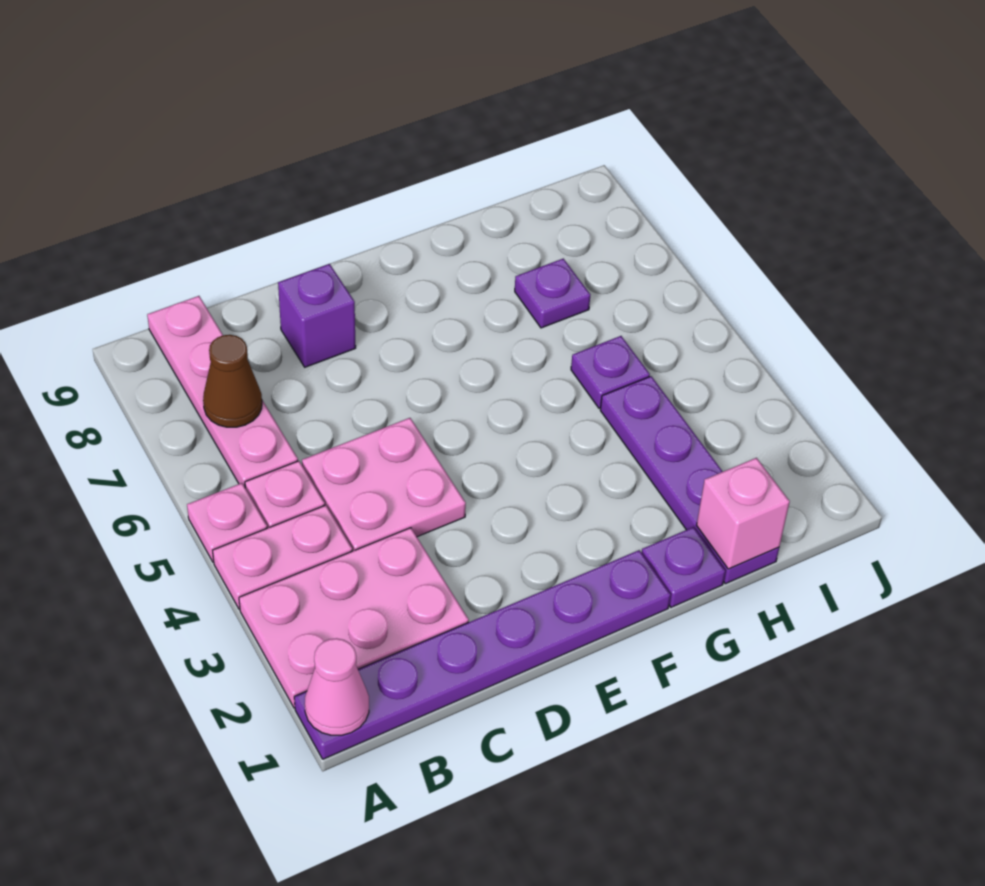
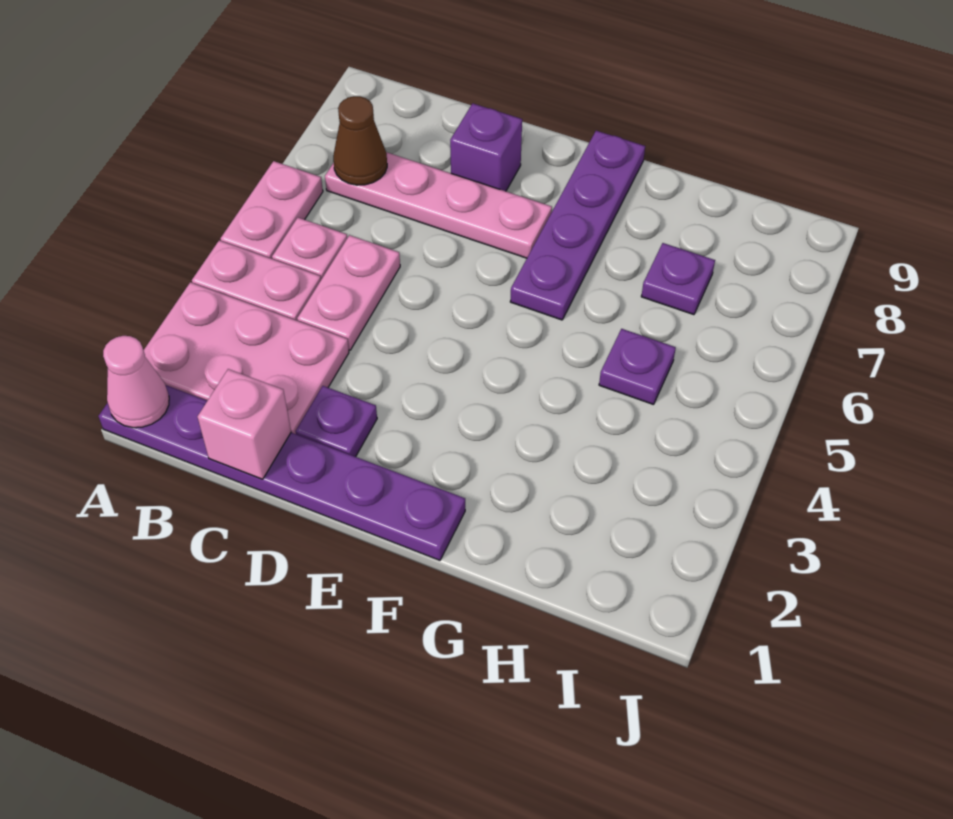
pink 1x1 plate [187,483,267,562] -> pink 1x2 plate [221,161,323,259]
pink 1x4 plate [147,296,298,487] -> pink 1x4 plate turned to [325,152,552,258]
pink 2x2 plate [302,418,466,551] -> pink 1x2 plate [297,235,400,350]
purple 1x1 plate [641,527,725,607] -> purple 1x1 plate moved to [296,386,377,457]
purple 1x4 plate [600,376,779,584] -> purple 1x4 plate moved to [510,131,645,320]
pink 1x1 brick [697,458,790,569] -> pink 1x1 brick moved to [198,369,291,479]

